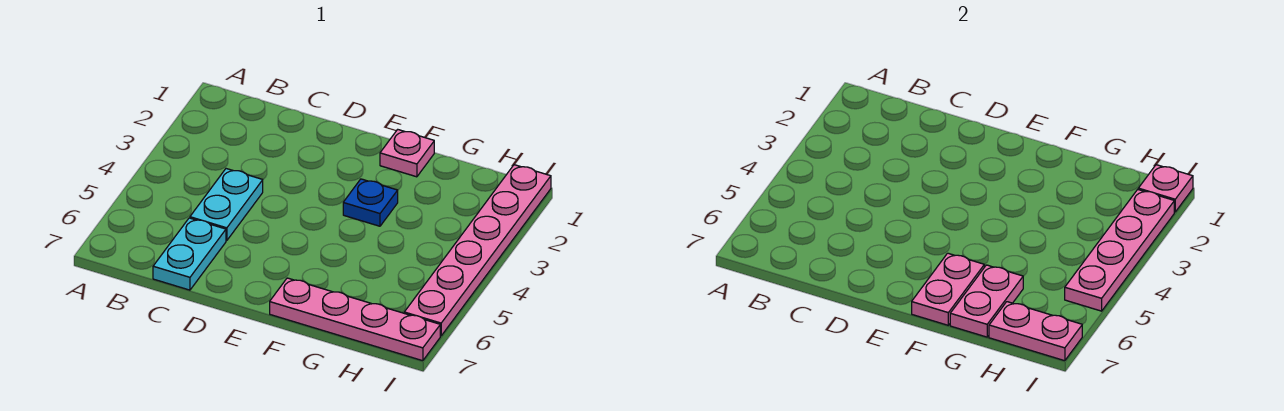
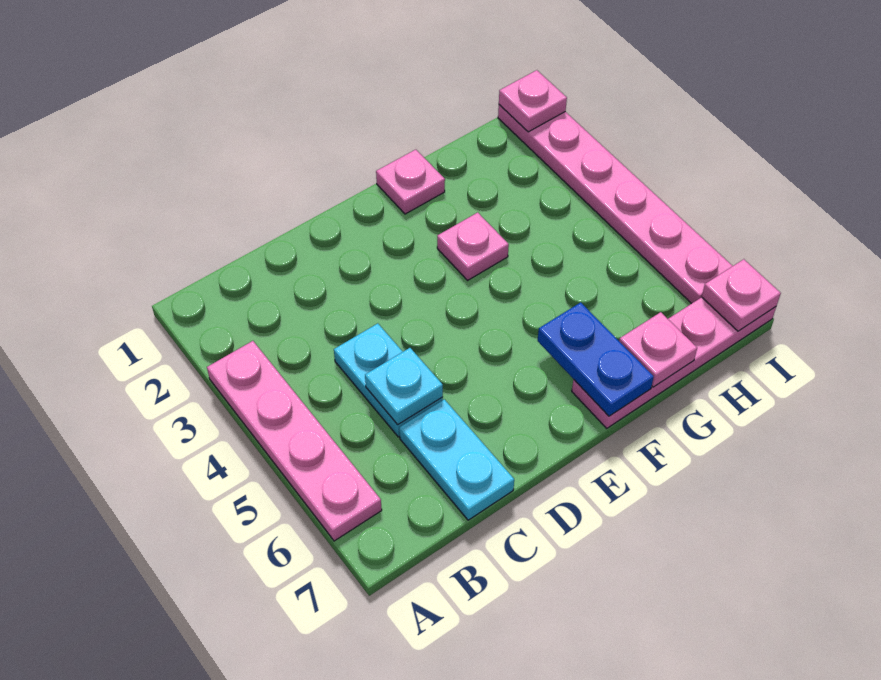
none -> cyan 1x1 plate [365,348,443,425]
blue 1x1 plate [343,179,398,226] -> pink 1x1 plate [437,212,509,280]
pink 1x2 plate [912,253,984,325] -> blue 1x2 plate [538,302,654,416]
pink 1x2 plate [950,265,1023,337] -> pink 1x1 plate [619,312,697,387]
pink 1x2 plate [989,302,1082,361] -> pink 1x1 plate [702,259,781,331]
pink 1x4 plate [1065,190,1174,311] -> pink 1x4 plate moved to [207,341,382,541]

